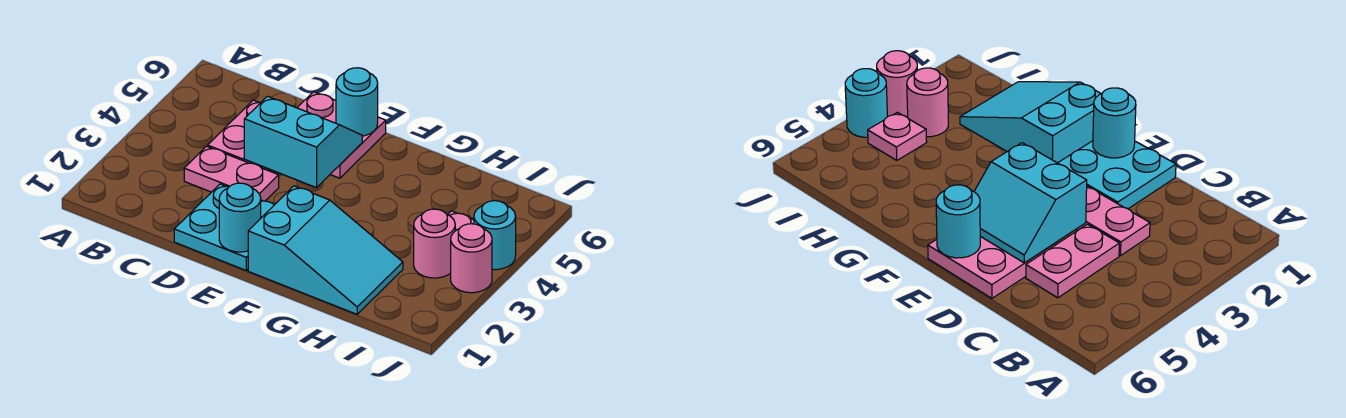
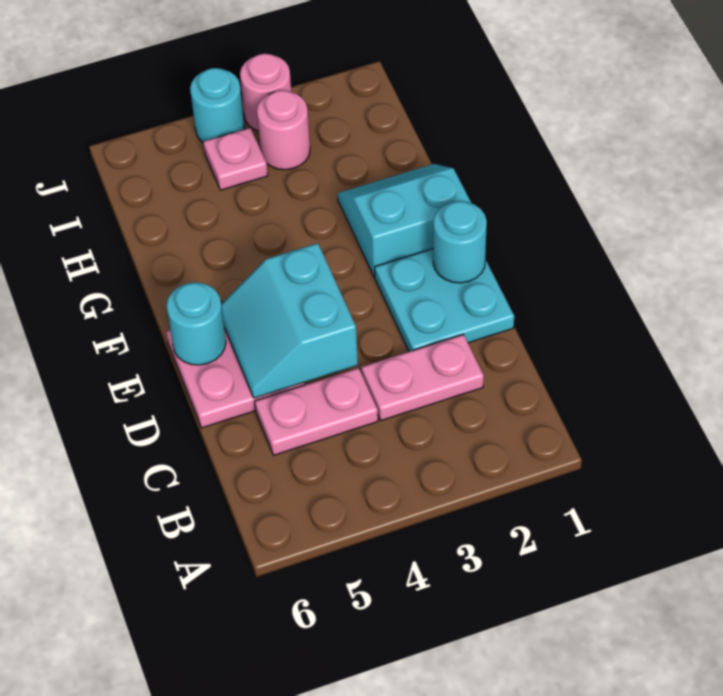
pink 1x2 plate [184,146,279,201] -> pink 1x2 plate turned to [361,334,484,421]
cyan 2x3 slope [248,186,403,314] -> cyan 2x2 slope [338,164,471,277]

